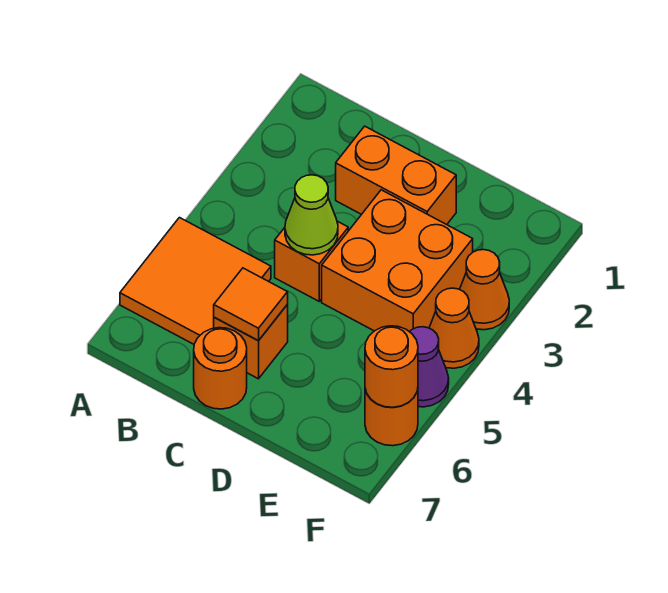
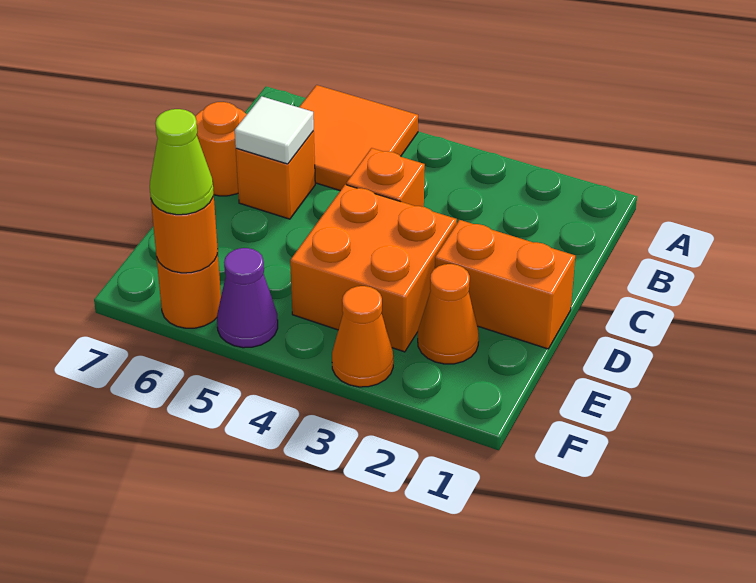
orange 1x2 brick [336,126,456,225] -> orange 1x2 brick turned to [435,220,575,349]
lime 1x1 cone [285,175,338,255] -> lime 1x1 cone moved to [150,109,213,215]
orange 1x1 tile [214,268,288,341] -> white 1x1 tile [235,96,314,164]
orange 1x1 cone [429,288,479,368] -> orange 1x1 cone moved to [418,264,479,364]

